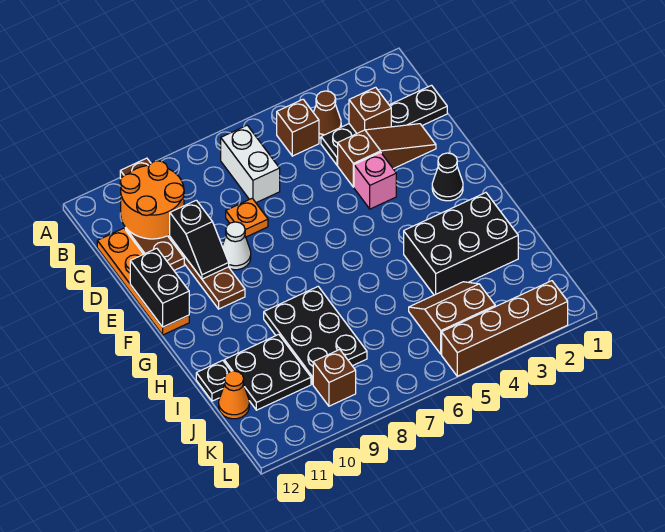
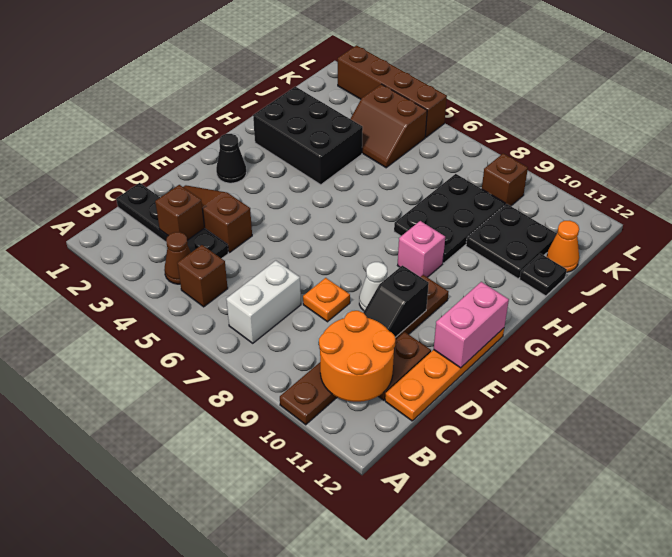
black 1x2 slope [170,200,229,279] -> black 1x2 slope turned to [363,265,429,337]
pink 1x1 brick [354,152,396,209] -> pink 1x1 brick moved to [398,221,445,277]
black 1x2 brick [130,248,189,327] -> pink 1x2 brick [434,282,509,368]

